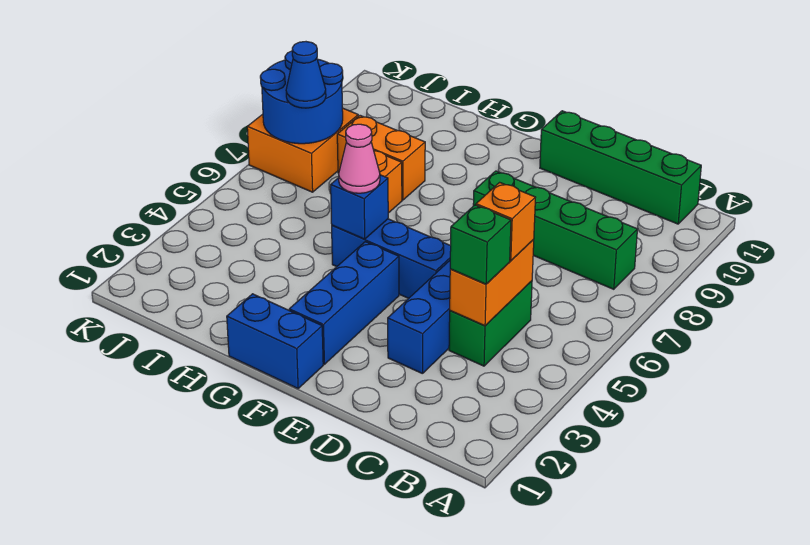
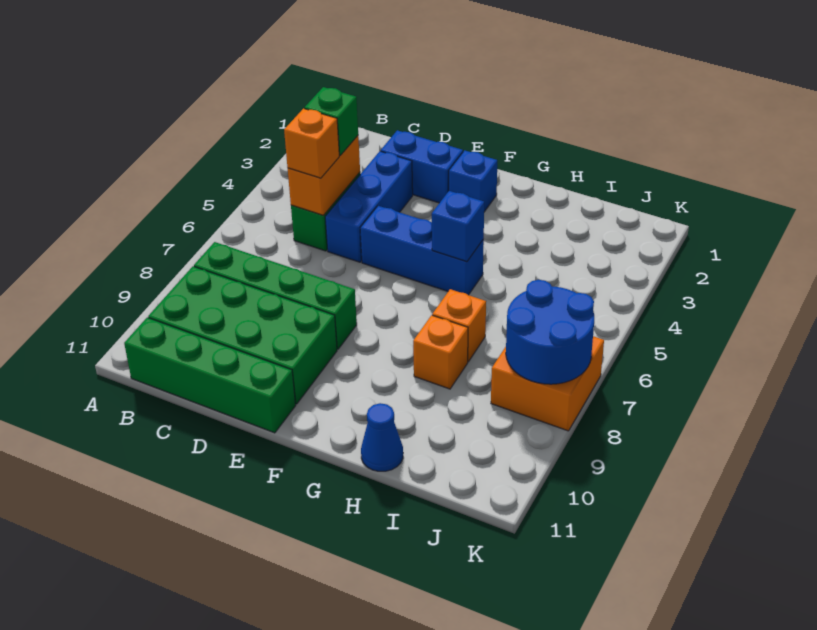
none -> green 2x4 brick [148,266,337,404]
blue 1x2 brick [227,294,323,388] -> blue 1x2 brick moved to [381,130,463,203]
blue 1x3 brick [289,242,399,364] -> blue 1x1 brick [449,150,497,212]
pink 1x1 cone [339,124,380,193] -> none
orange 1x2 brick [337,115,425,200] -> orange 1x1 brick [413,315,468,389]
blue 1x1 cone [286,42,326,108] -> blue 1x1 cone moved to [361,403,403,471]

